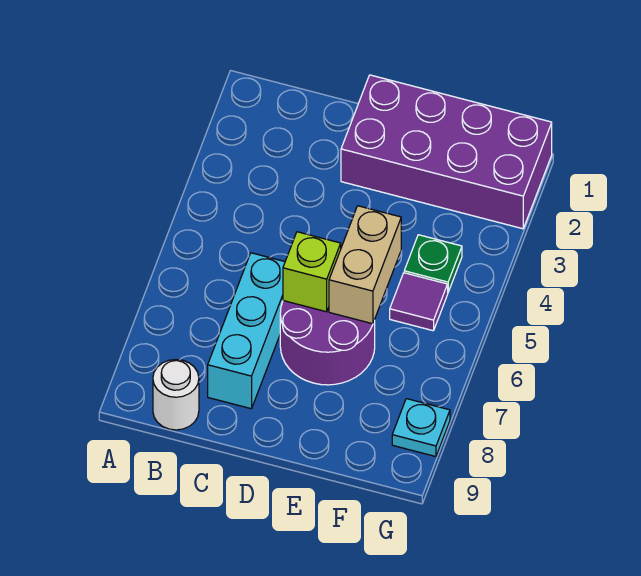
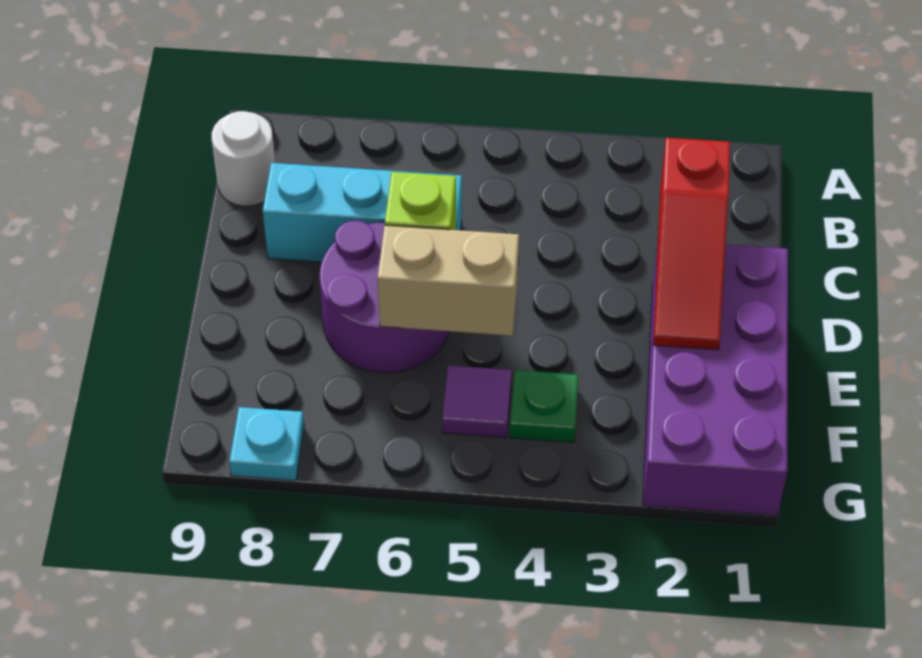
none -> red 1x3 slope [653,138,730,350]

